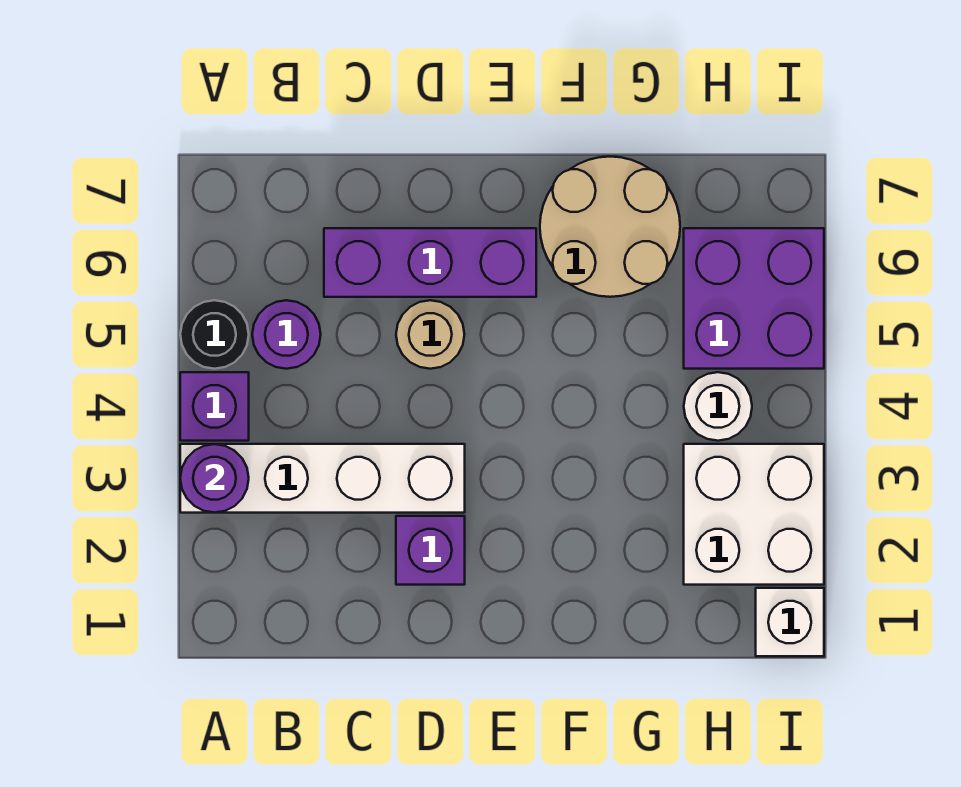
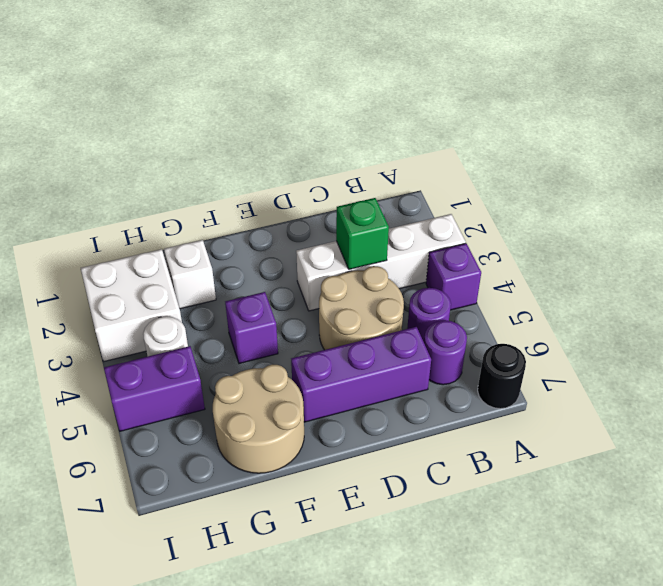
purple 1x1 round brick [180,444,249,513] -> purple 1x1 round brick moved to [424,320,467,385]
black 1x1 round brick [180,300,249,369] -> black 1x1 round brick moved to [478,344,526,409]
none -> green 1x1 brick [336,198,389,270]
purple 1x1 brick [396,516,465,585] -> purple 1x1 brick moved to [225,292,278,364]
tan 1x1 round brick [396,300,464,369] -> tan 2x2 round brick [319,266,404,350]
purple 2x2 brick [684,228,824,369] -> purple 1x2 brick [104,346,205,431]
white 1x1 brick [756,588,824,656] -> white 1x1 brick moved to [164,240,216,309]

